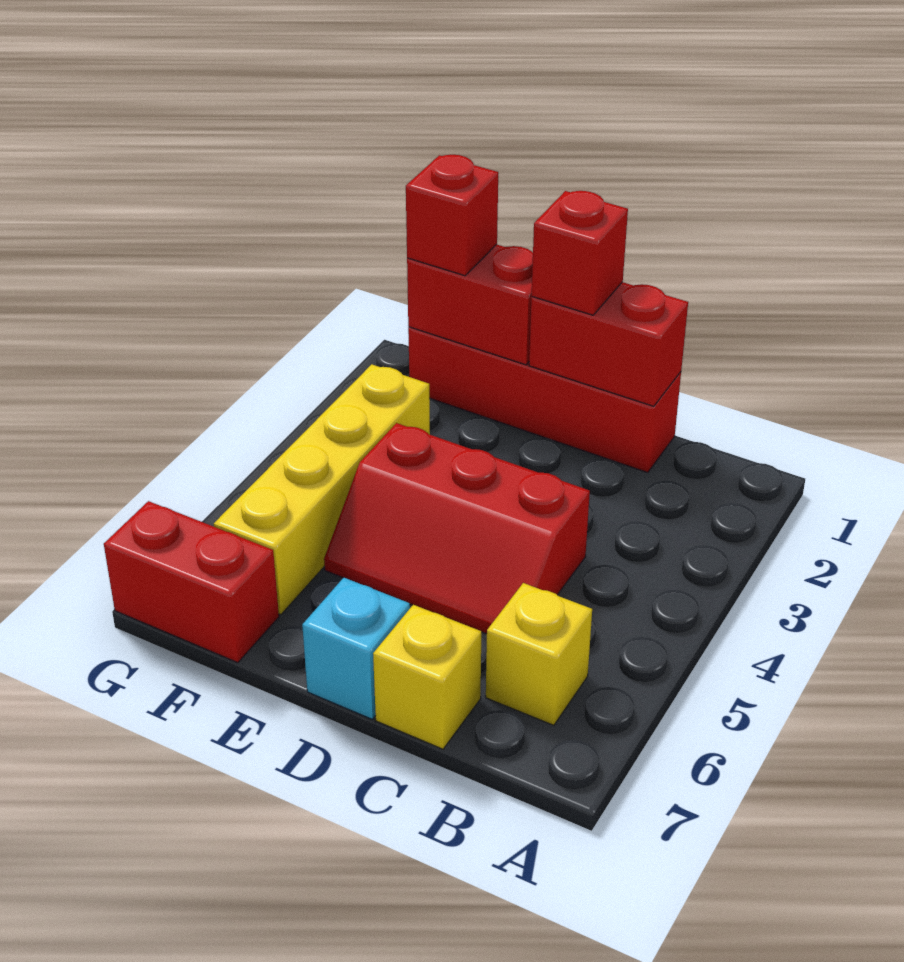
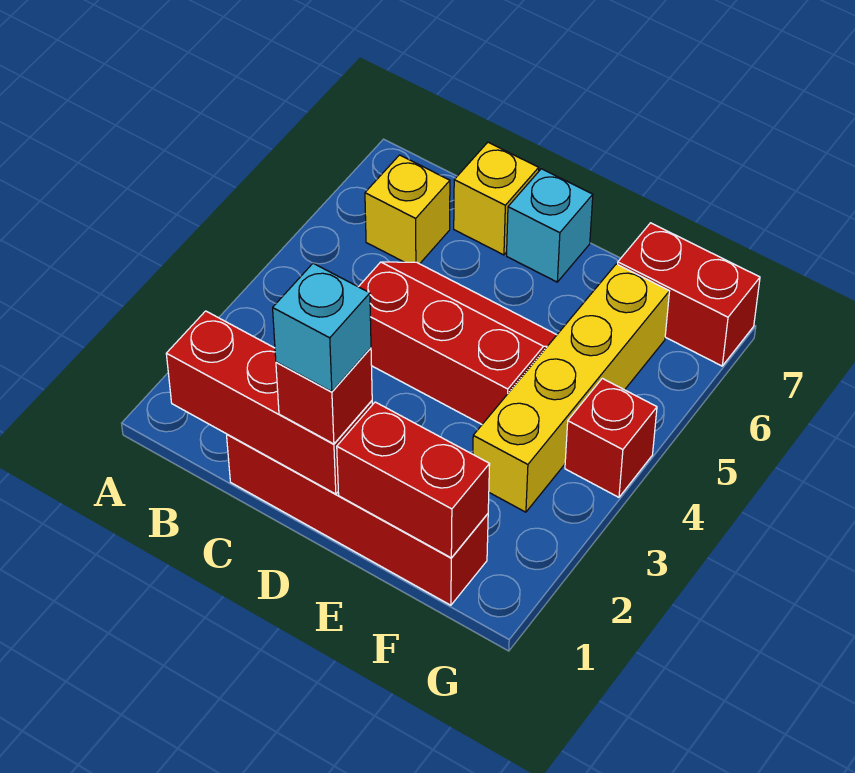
red 1x2 brick [529,282,688,406] -> red 1x3 brick [166,311,372,494]
none -> cyan 1x1 brick [273,263,371,392]
red 1x1 brick [406,155,498,276] -> red 1x1 brick moved to [565,378,657,497]

